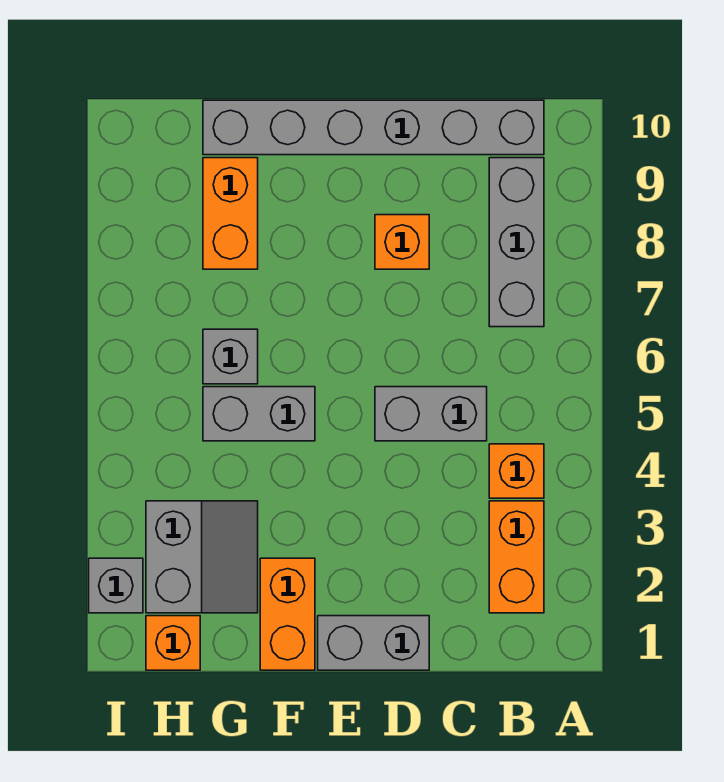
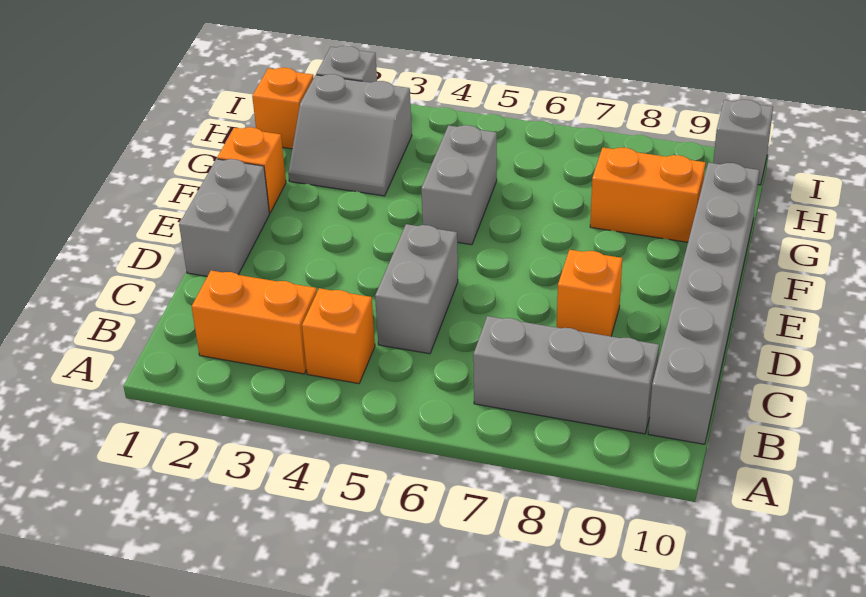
orange 1x2 brick [260,558,315,670] -> orange 1x1 brick [217,127,286,213]
grey 1x1 brick [203,329,258,384] -> grey 1x1 brick moved to [713,100,773,185]

